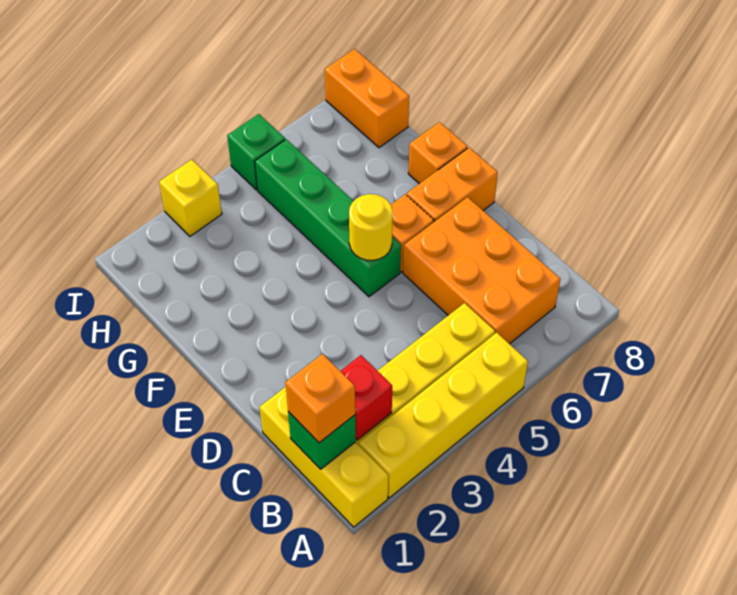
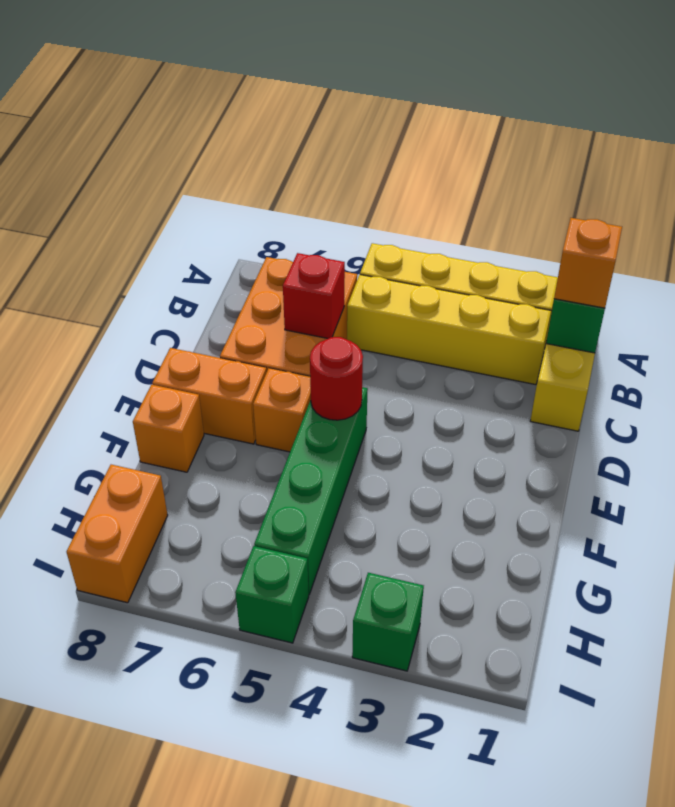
red 1x1 brick [341,355,392,440] -> red 1x1 brick moved to [283,253,345,338]
yellow 1x1 round brick [349,194,393,260] -> red 1x1 round brick [310,337,363,420]
yellow 1x1 brick [159,160,222,236] -> green 1x1 brick [352,573,424,671]

